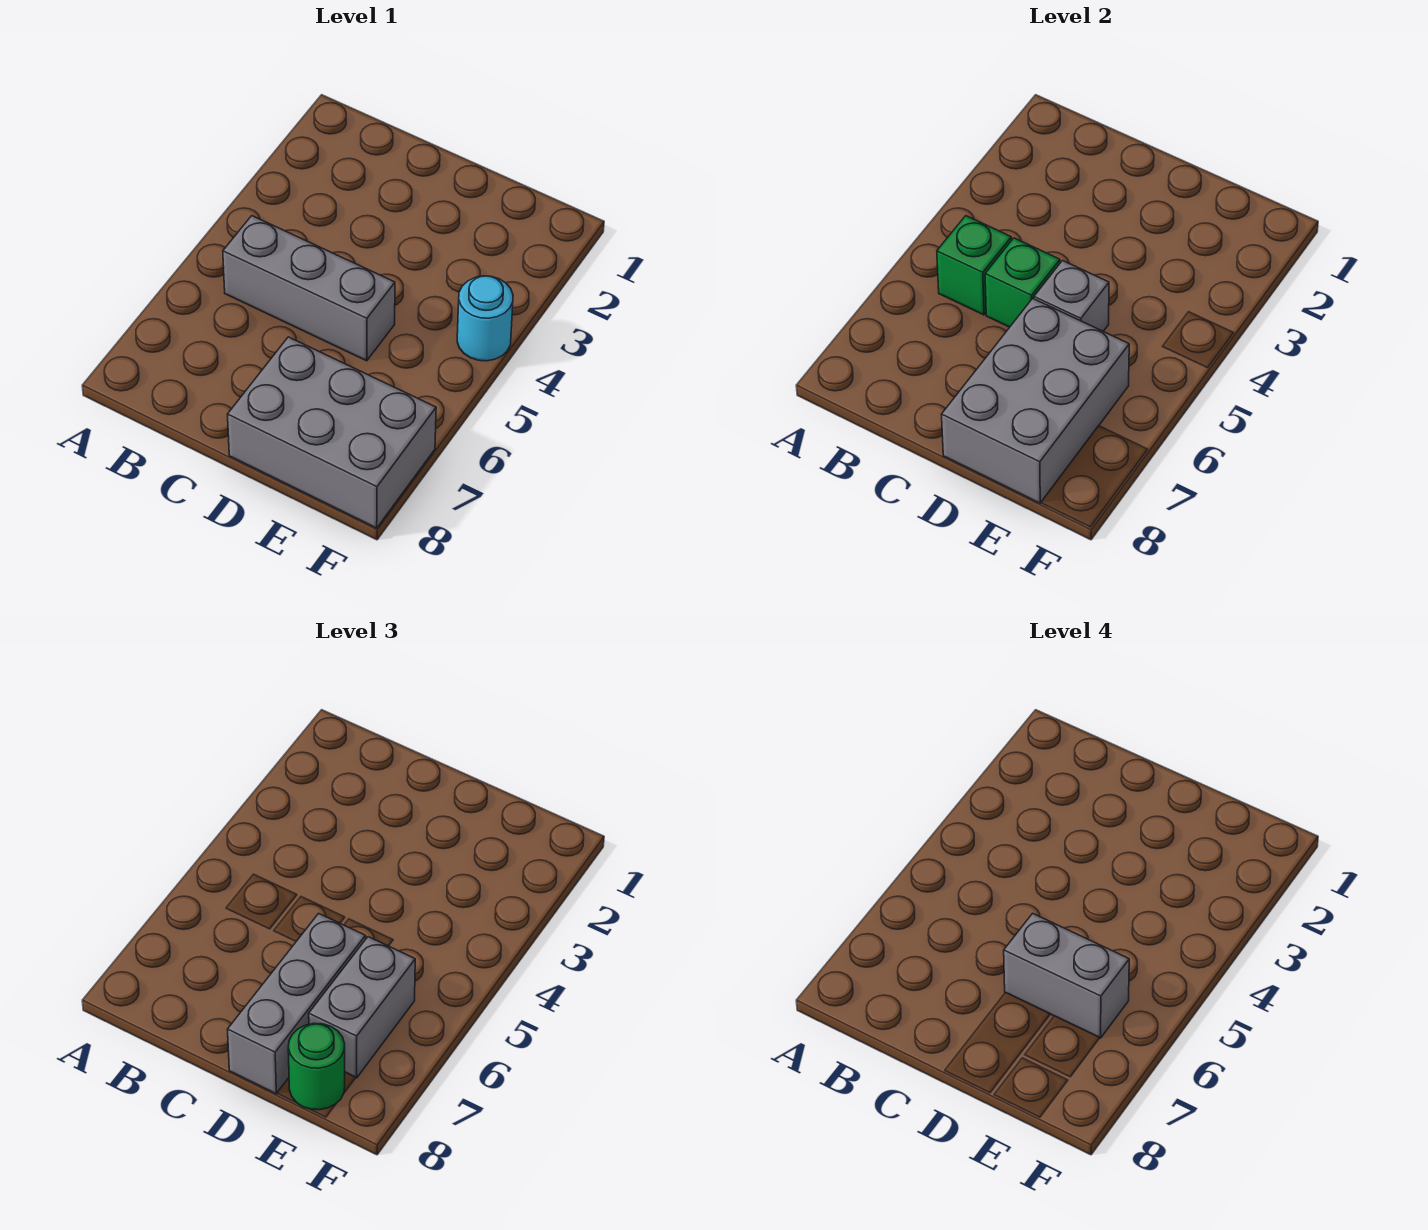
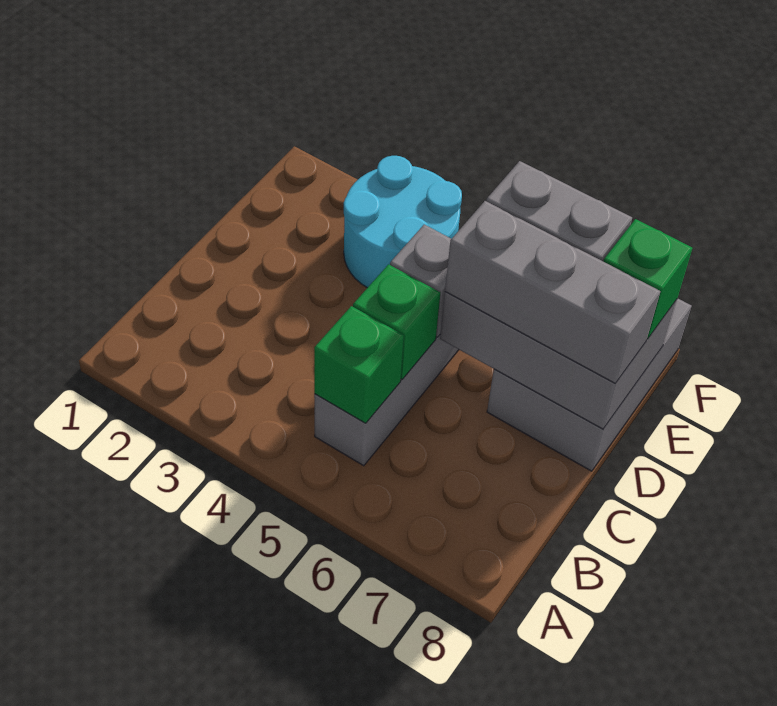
grey 1x2 brick [1004,913,1129,1038] -> none
green 1x1 round brick [288,1023,345,1110] -> green 1x1 brick [603,219,692,339]
cyan 1x1 round brick [457,276,513,361] -> cyan 2x2 round brick [344,156,462,288]

